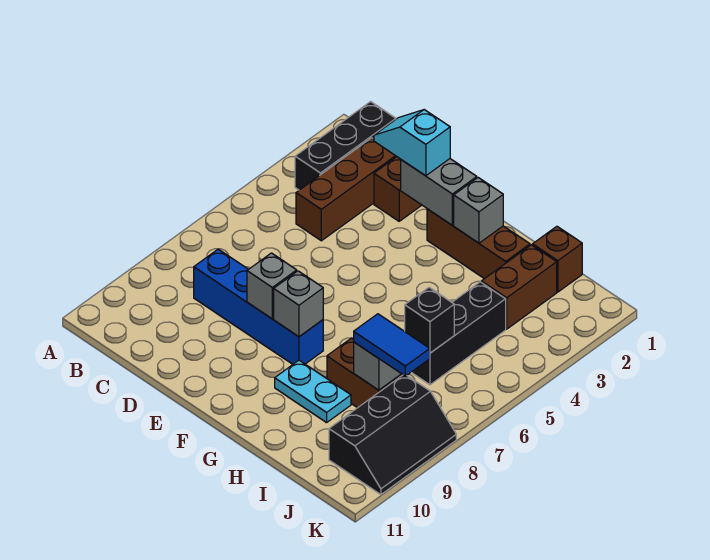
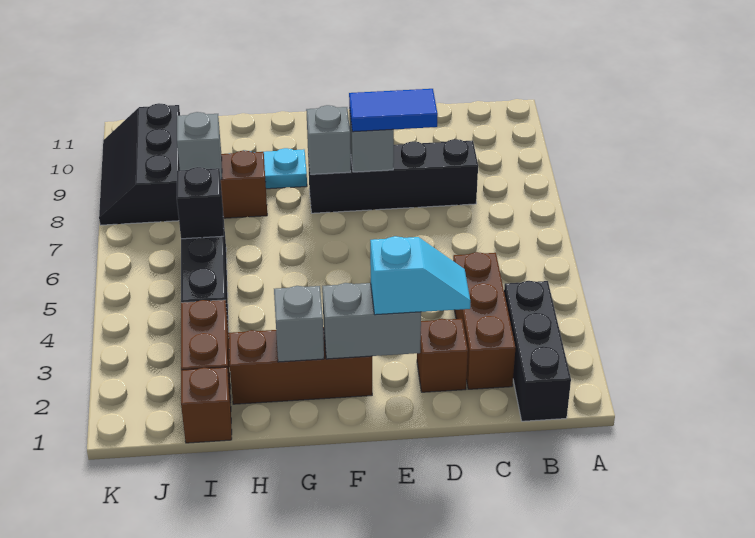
blue 1x4 brick [194,249,323,364] -> black 1x4 brick [308,139,478,213]
blue 1x2 tile [354,314,430,376] -> blue 1x2 tile moved to [349,89,438,132]

